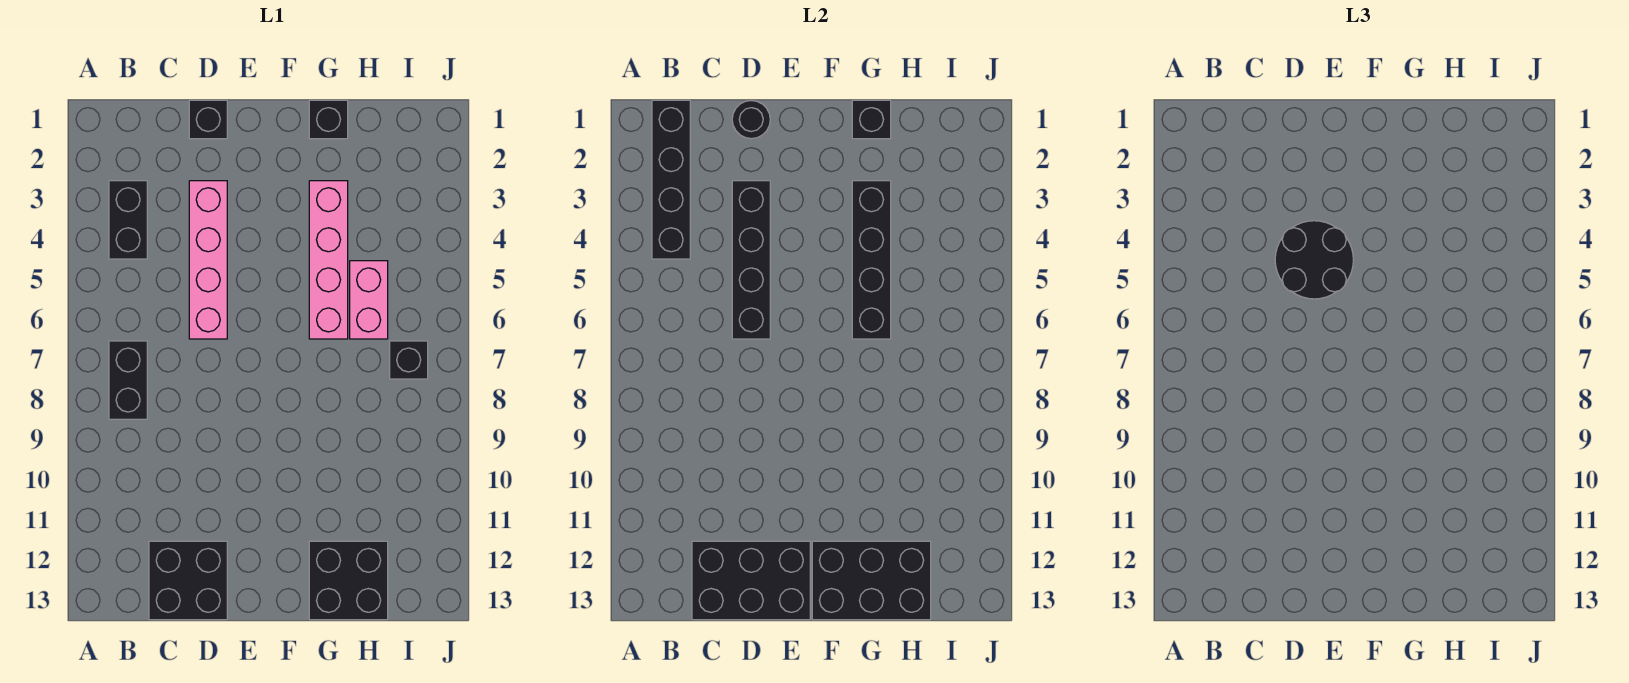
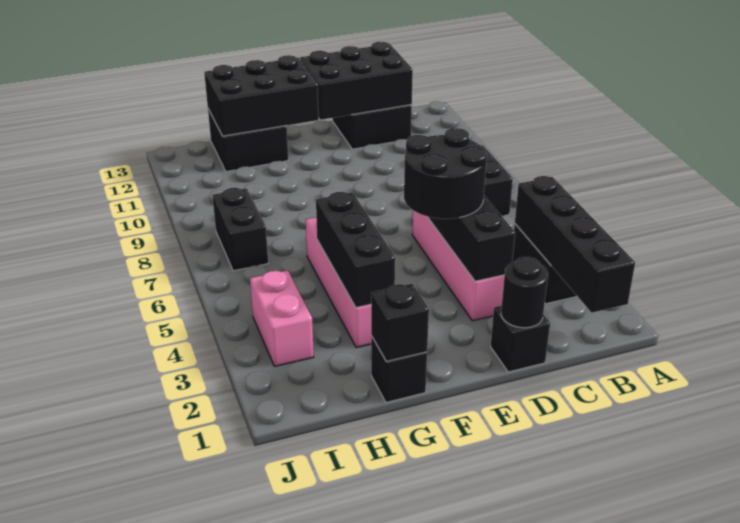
black 1x4 brick [852,181,891,339] -> black 1x3 brick [316,192,395,307]
pink 1x2 brick [350,261,388,339] -> pink 1x2 brick moved to [250,270,314,366]
black 1x1 brick [390,341,428,379] -> black 1x2 brick [212,188,268,271]

